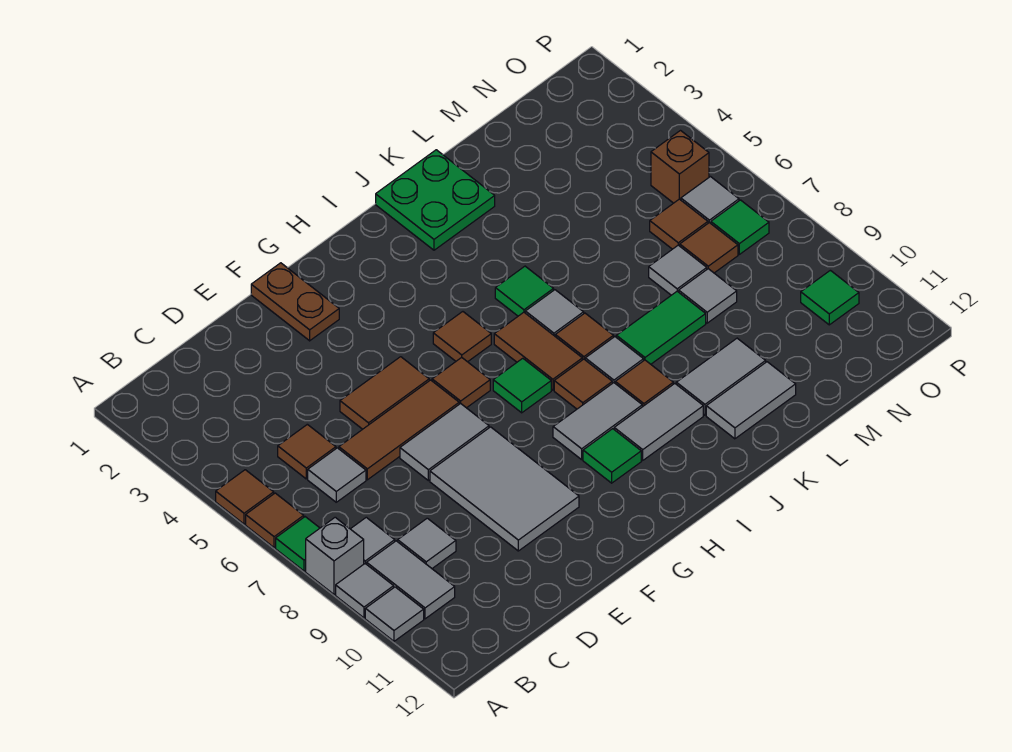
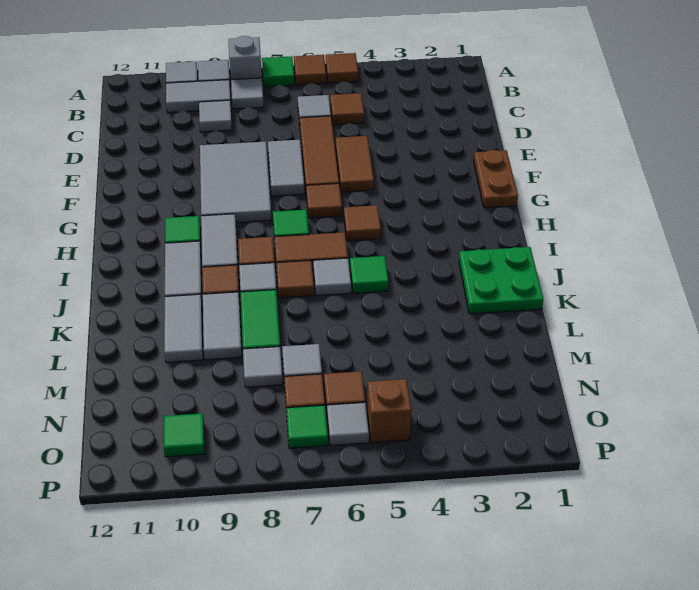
grey 2x3 tile [430,427,579,551] -> grey 2x3 tile turned to [200,142,271,223]
brown 1x2 plate [251,263,339,341] -> brown 1x2 plate turned to [474,150,518,208]
grey 1x2 tile [706,362,796,439] -> grey 1x2 tile moved to [203,292,242,360]

